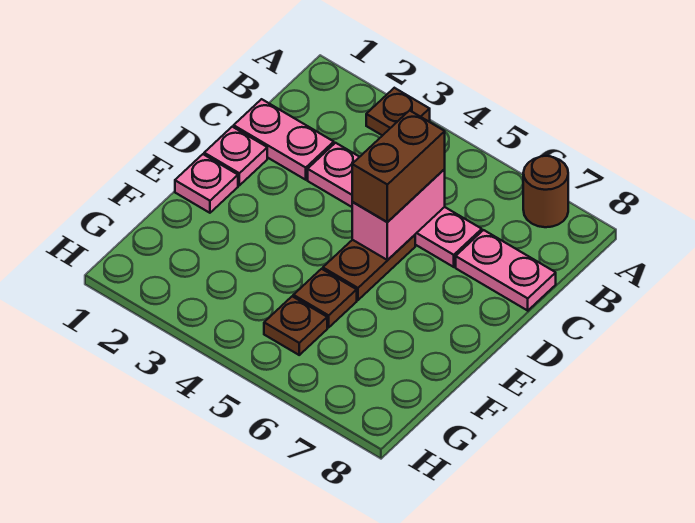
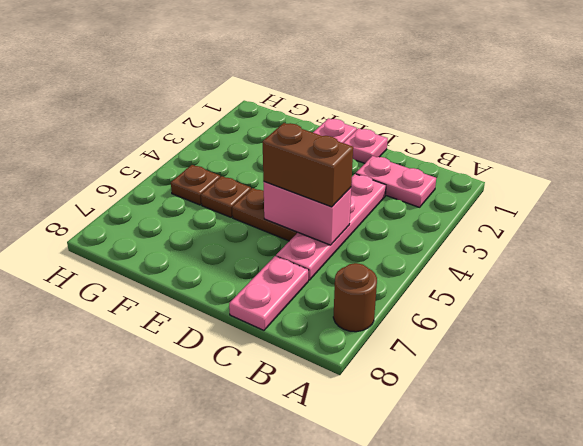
brown 1x1 plate [366,88,430,136] -> none
pink 1x2 plate [234,99,334,180] -> pink 1x2 plate turned to [356,156,436,207]

